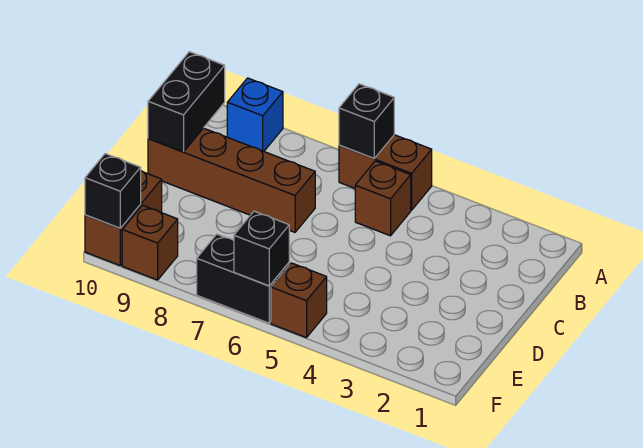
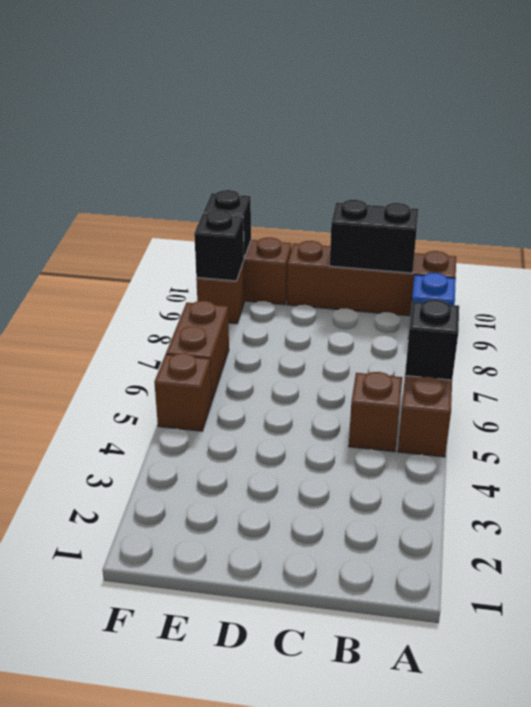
brown 1x4 brick [148,128,315,232] -> brown 1x4 brick turned to [287,241,456,316]
black 1x2 brick [197,234,289,323] -> brown 1x2 brick [166,301,229,400]
black 1x1 brick [234,211,289,286] -> black 1x1 brick moved to [194,210,244,281]

